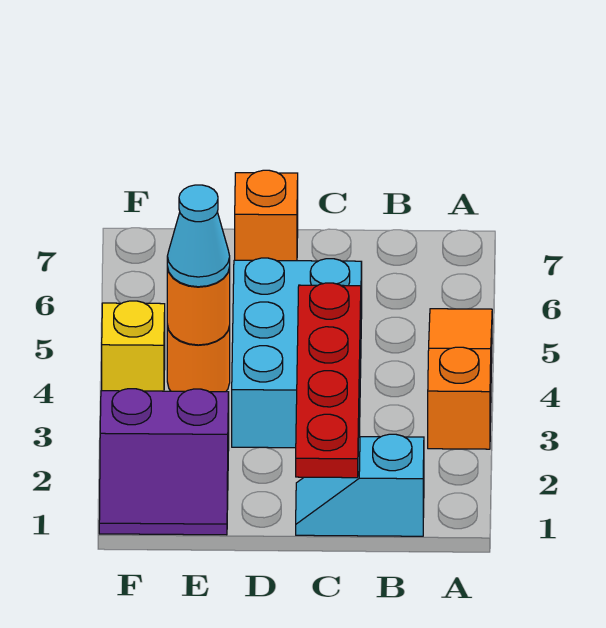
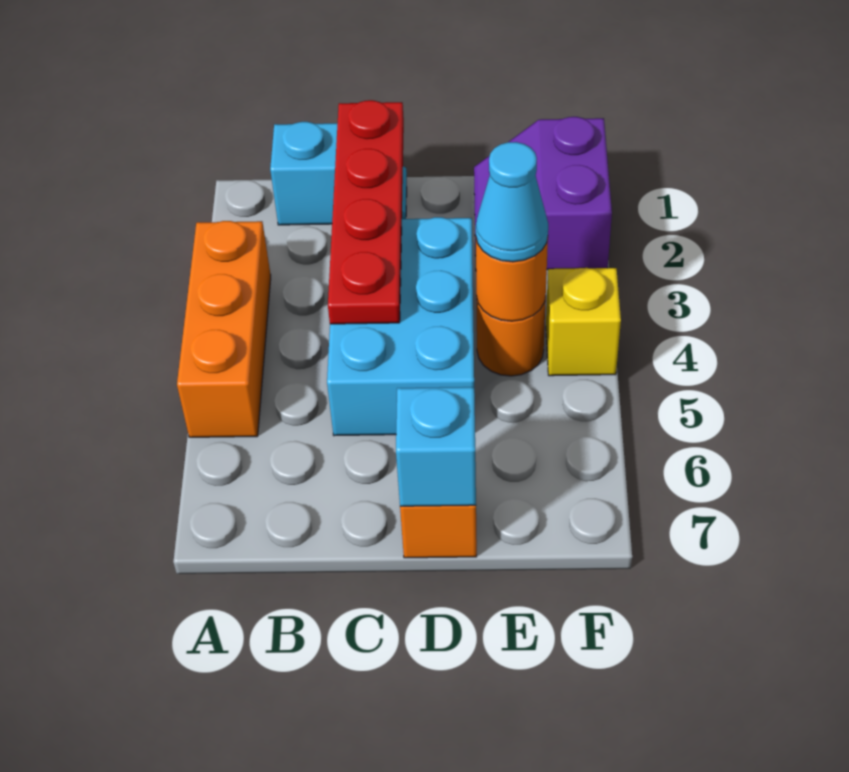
orange 1x3 slope [428,309,492,449] -> orange 1x3 brick [177,221,271,437]
none -> cyan 1x1 brick [396,387,476,506]
purple 2x2 slope [99,389,229,535] -> purple 2x2 slope turned to [474,117,612,270]

